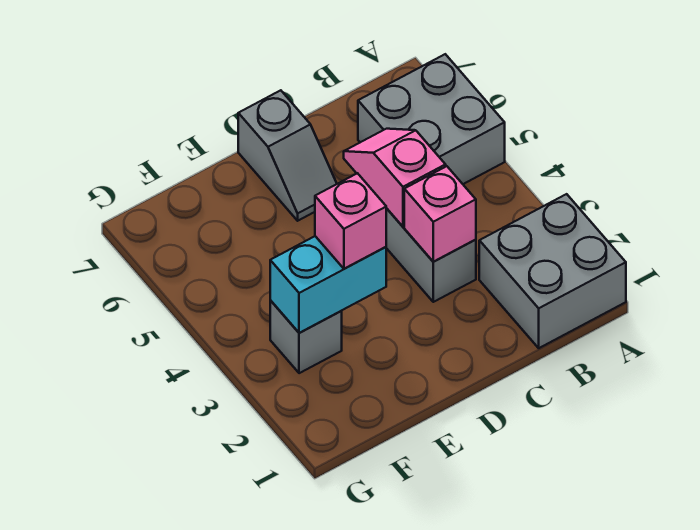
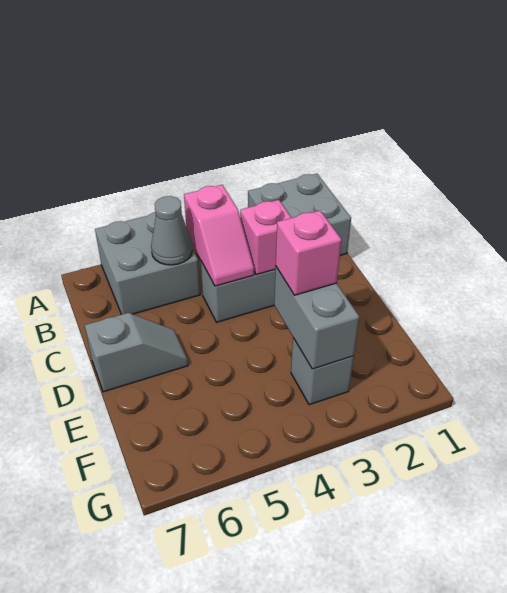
none -> grey 1x1 cone [151,196,192,265]
pink 1x2 slope [344,129,446,227] -> pink 1x2 slope turned to [184,185,254,286]
cyan 1x2 brick [270,236,386,333] -> grey 1x2 brick [274,267,359,369]

